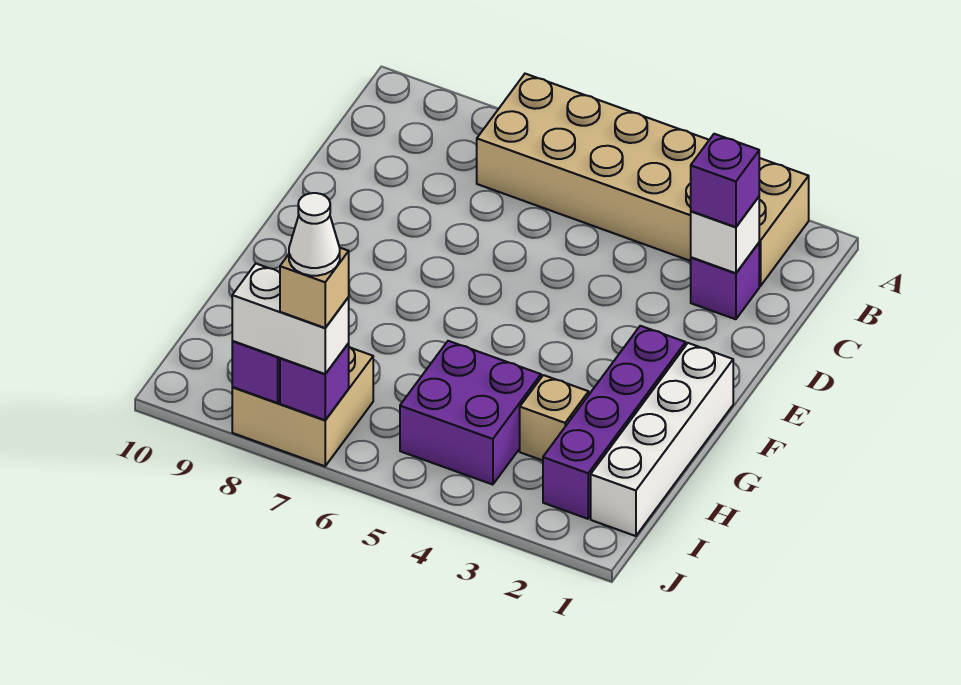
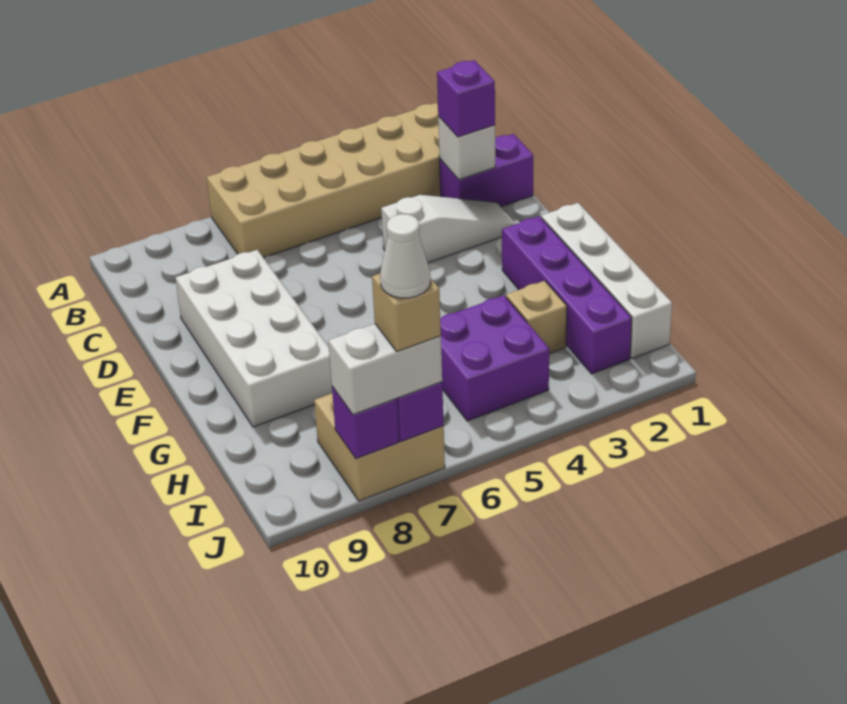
purple 1x1 brick [691,243,759,319] -> purple 1x2 brick [440,134,533,207]
none -> white 1x3 slope [381,195,516,263]
none -> white 2x4 brick [175,250,332,427]

